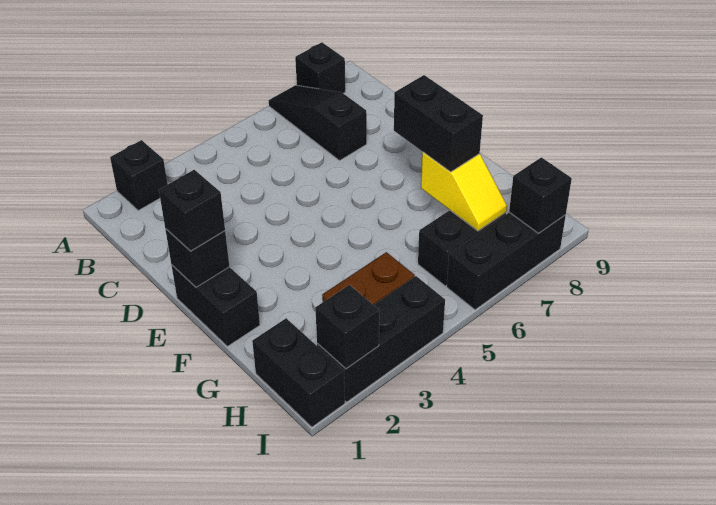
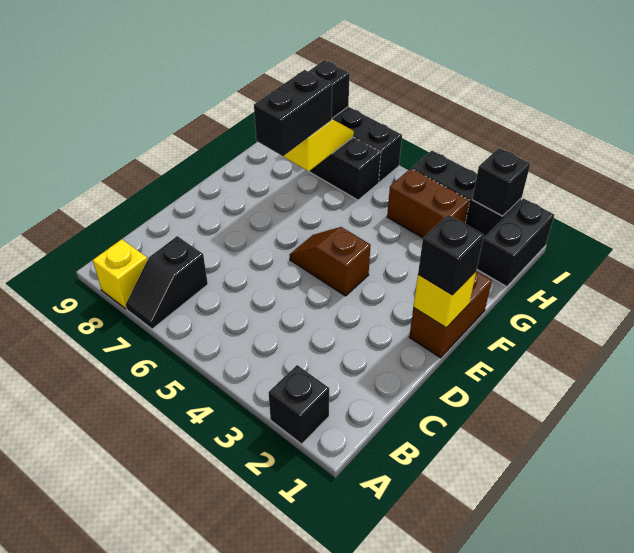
black 1x3 slope [269,85,367,161] -> black 1x2 slope [126,236,208,329]
black 1x1 brick [295,42,345,93] -> yellow 1x1 brick [93,239,147,309]
black 1x2 brick [172,266,260,346] -> brown 1x2 brick [409,271,492,358]
black 1x1 brick [165,229,229,287] -> yellow 1x1 brick [413,272,476,328]
none -> brown 1x2 slope [289,227,371,296]

